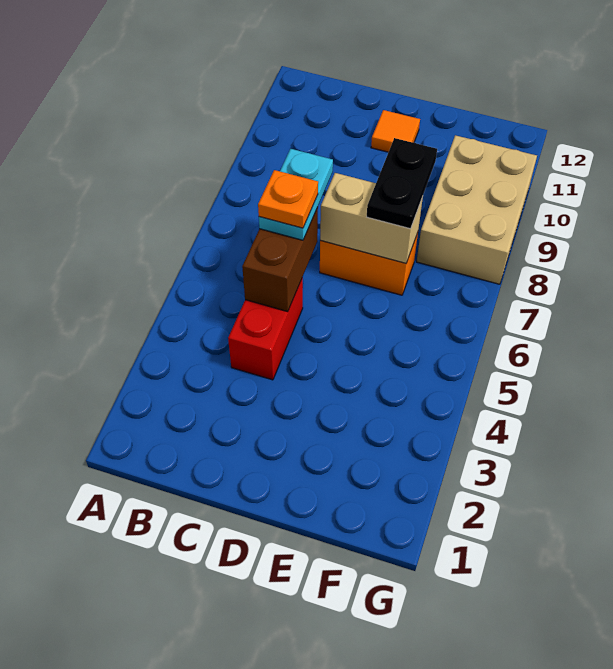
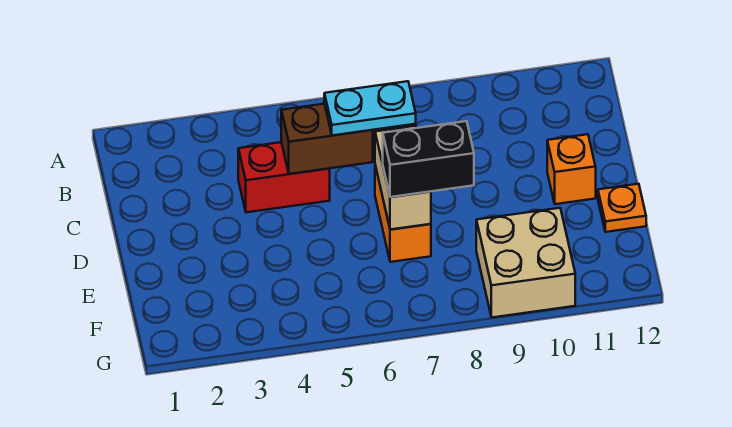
orange 1x1 plate [258,170,318,228] -> orange 1x1 plate moved to [598,184,646,232]
orange 1x1 tile [371,110,420,152] -> orange 1x1 brick [547,134,596,204]
black 1x2 plate [367,138,437,229] -> black 1x2 brick [383,121,474,197]
tan 2x3 brick [417,135,537,284] -> tan 2x2 brick [476,208,575,317]

